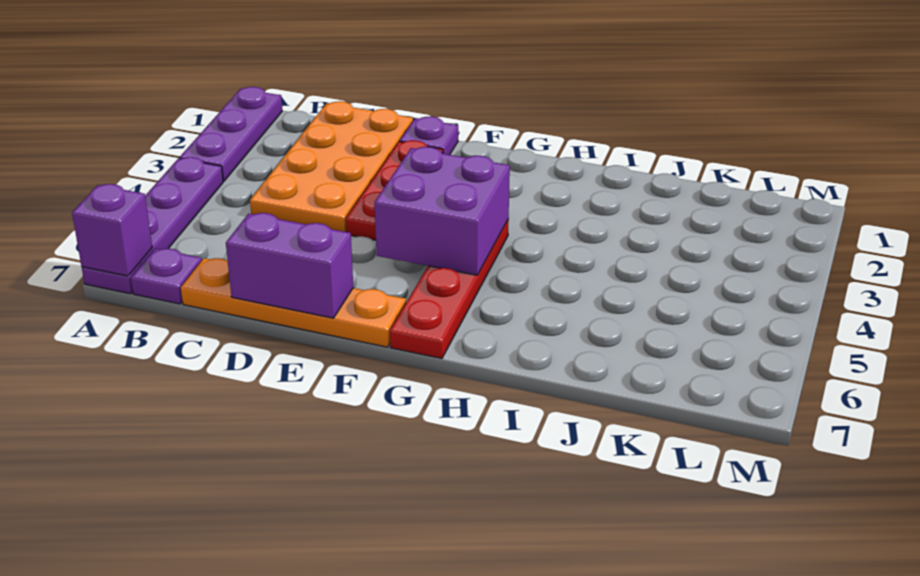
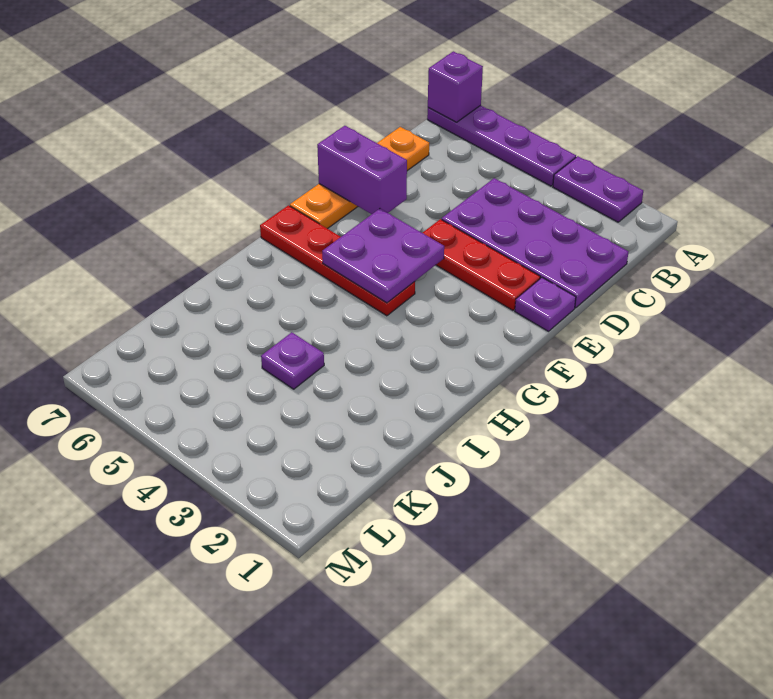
purple 1x3 plate [180,87,282,181] -> purple 1x2 plate [553,156,643,222]
purple 1x1 plate [131,249,202,304] -> purple 1x1 plate moved to [261,332,324,389]
orange 2x4 plate [250,101,413,232] -> purple 2x4 plate [442,178,628,308]
purple 1x2 brick [226,213,353,318] -> purple 1x2 brick turned to [317,126,407,214]
purple 2x2 brick [374,147,510,275] -> purple 2x2 plate [322,209,444,303]

